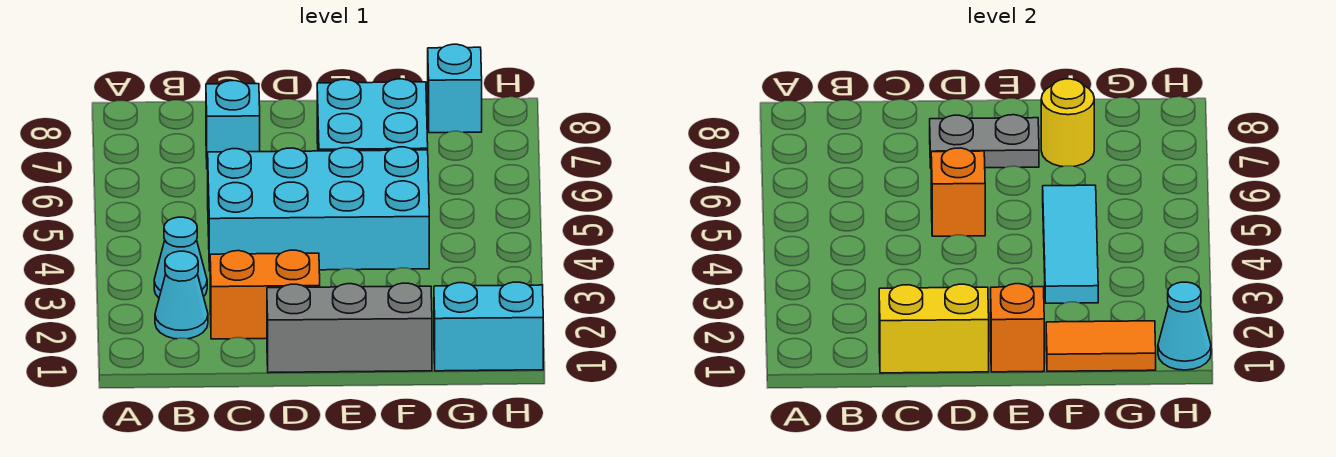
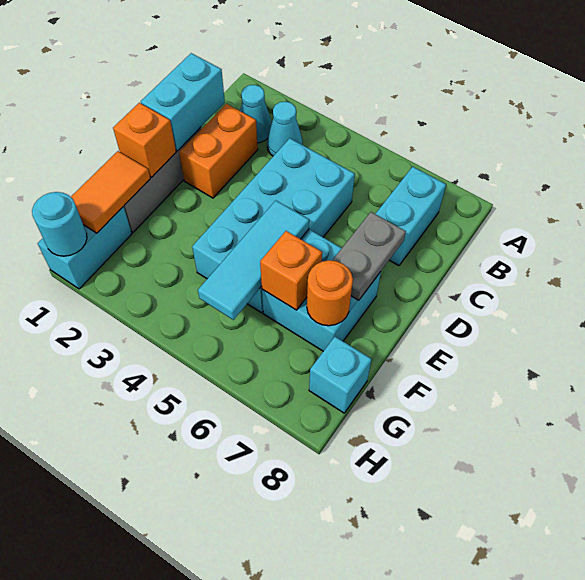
yellow 1x2 brick [879,284,989,373] -> cyan 1x2 brick [141,53,225,151]
cyan 1x1 brick [206,81,260,169] -> cyan 1x2 brick [376,167,446,266]
orange 1x1 brick [931,148,985,236] -> orange 1x1 brick moved to [260,231,322,310]
cyan 1x3 tile [1043,185,1098,303] -> cyan 1x3 tile turned to [198,201,309,320]
yellow 1x1 round brick [1041,79,1094,167] -> orange 1x1 round brick [307,260,353,326]
cyan 1x1 cone [1158,282,1211,370] -> cyan 1x1 round brick [32,192,87,256]

